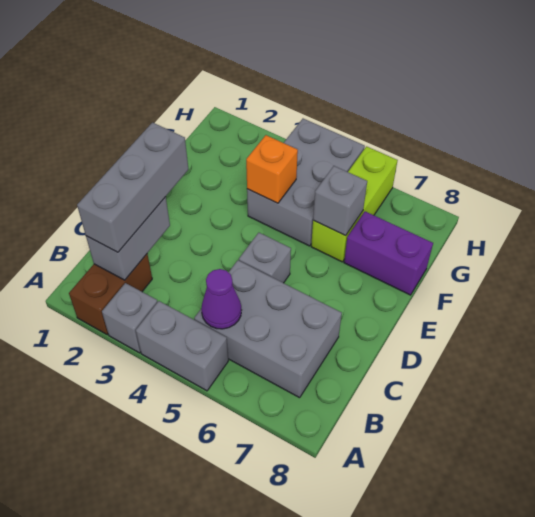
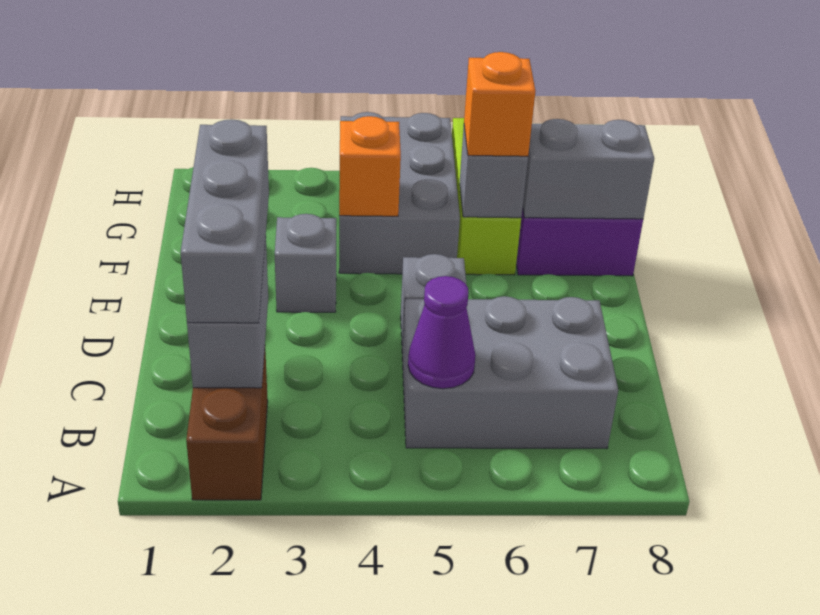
grey 1x1 brick [102,283,157,353] -> grey 1x1 brick moved to [275,214,336,312]
grey 1x2 brick [136,301,228,391] -> grey 1x2 brick moved to [523,119,654,219]
none -> orange 1x1 brick [464,52,535,156]

